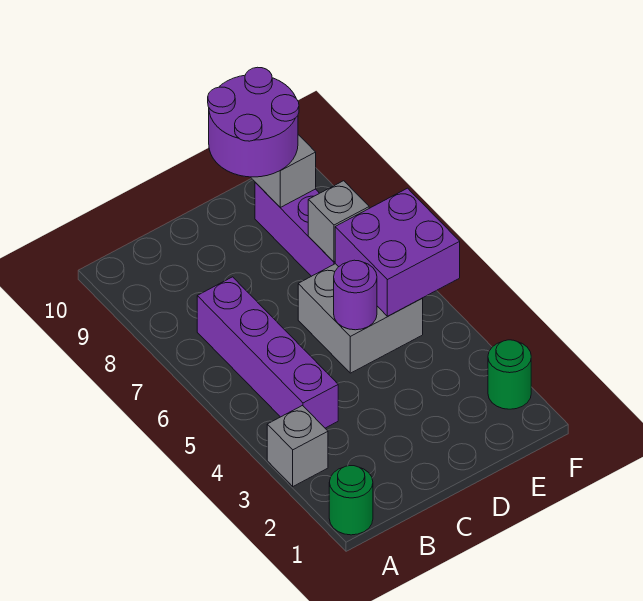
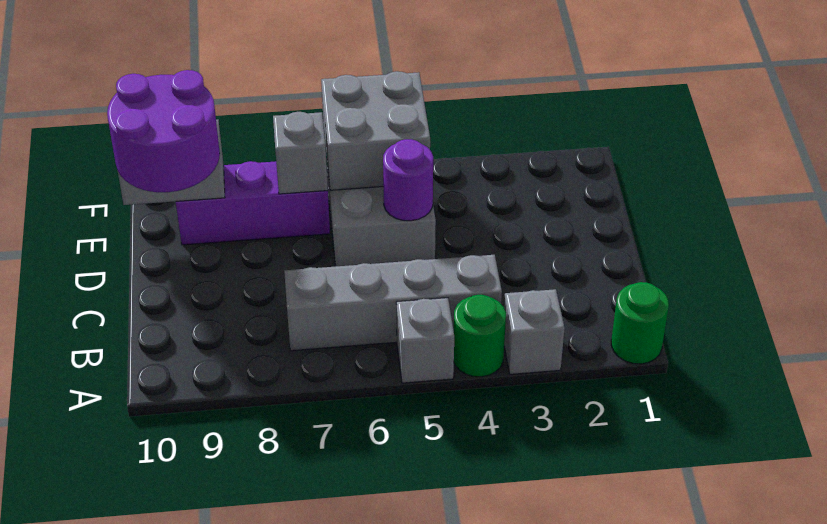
none -> grey 1x1 brick [396,298,454,383]
purple 1x4 brick [197,277,338,428] -> grey 1x4 brick [284,255,502,351]
purple 2x2 brick [335,188,460,316] -> grey 2x2 brick [321,71,430,190]
green 1x1 round brick [488,340,531,409] -> green 1x1 round brick moved to [454,295,506,377]

